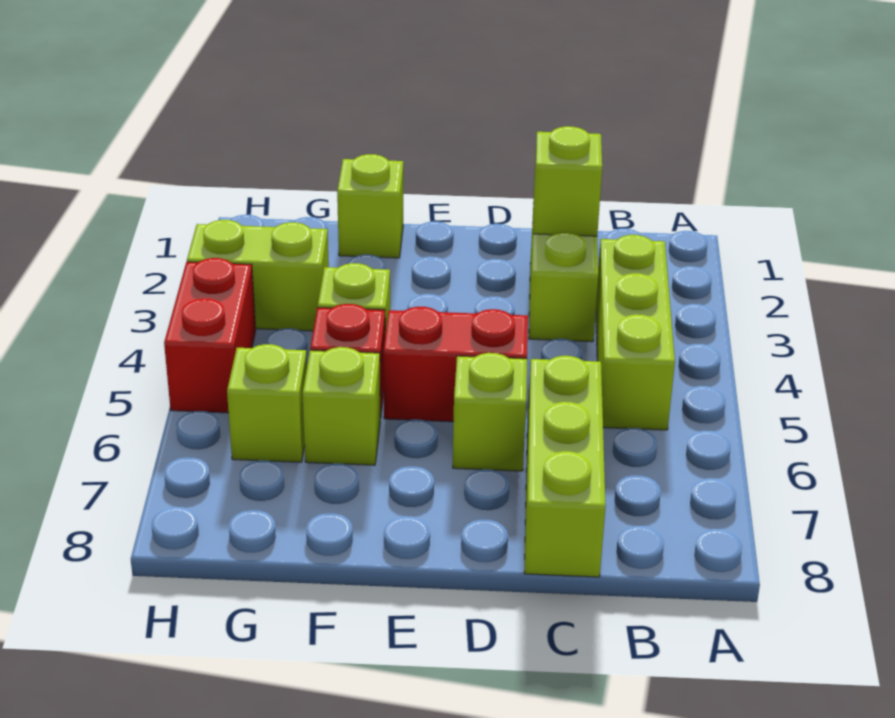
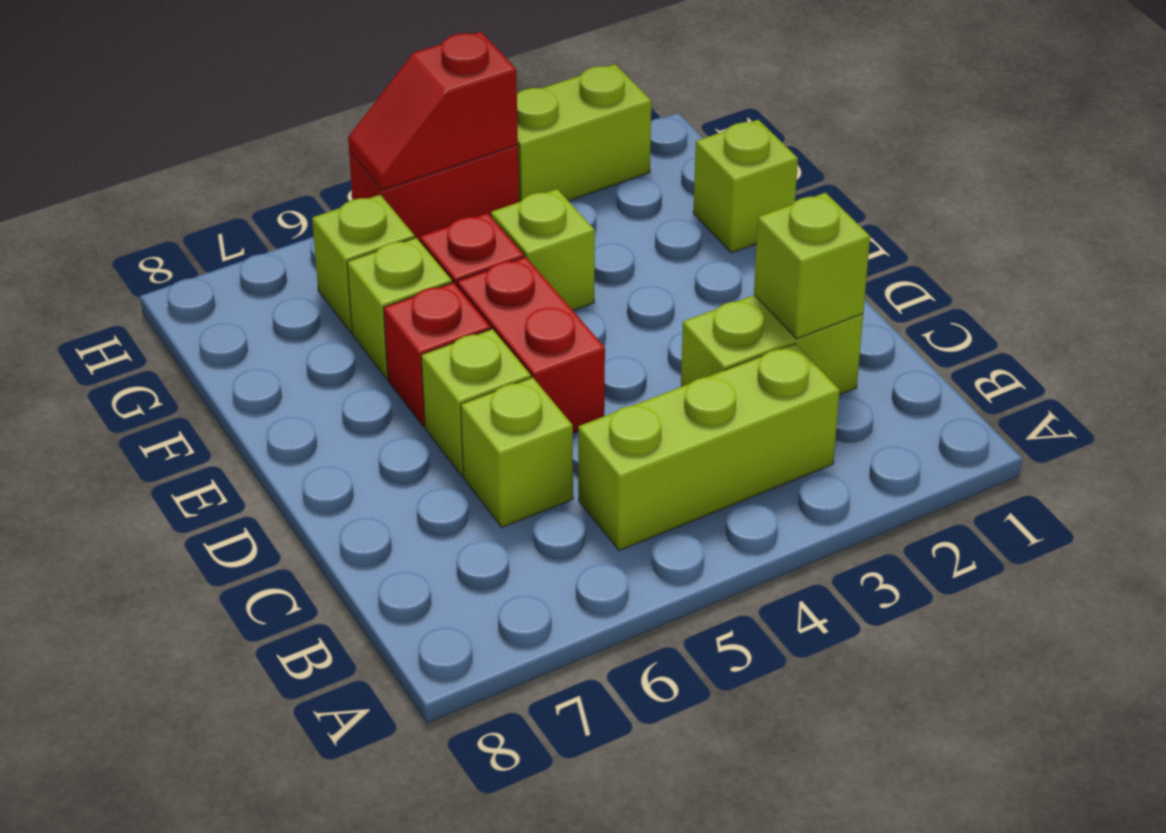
lime 1x3 brick [524,356,606,577] -> lime 1x1 brick [461,377,573,527]
none -> red 1x1 brick [384,283,491,426]
lime 1x2 brick [187,220,329,331] -> lime 1x2 brick turned to [517,64,651,202]
none -> red 1x2 slope [348,31,518,190]

